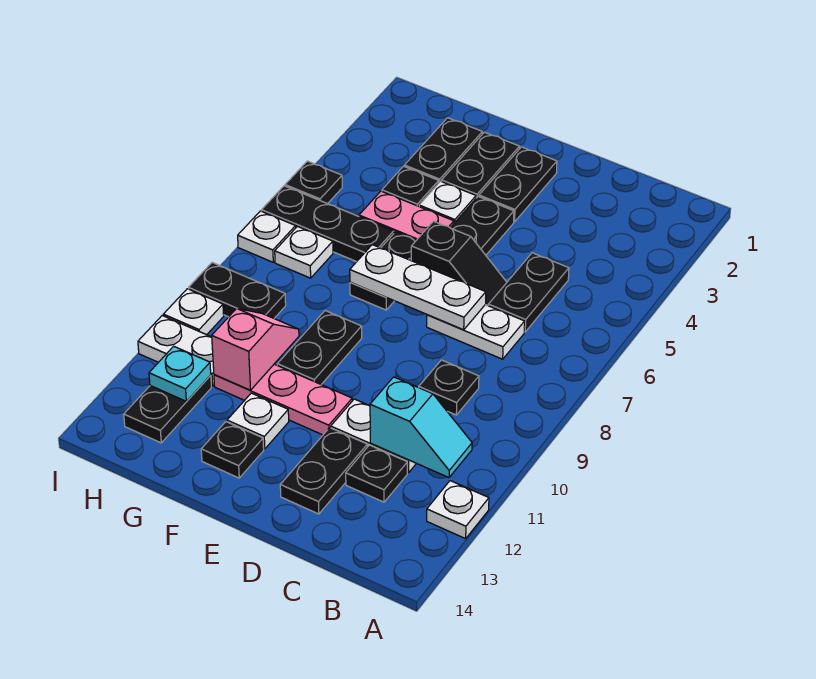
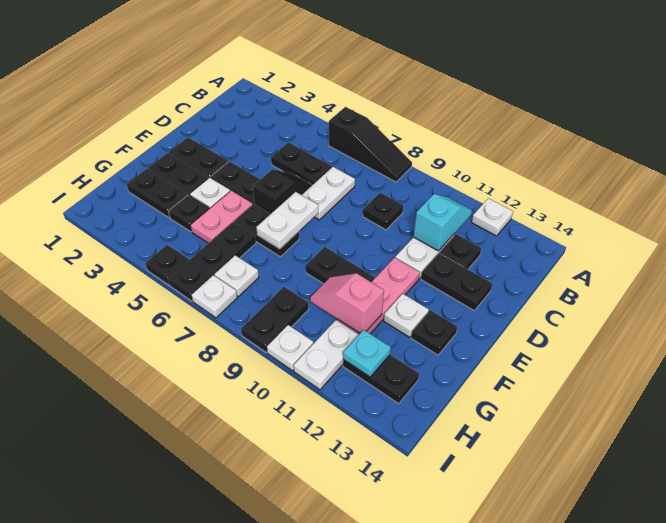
none -> black 1x3 slope [329,107,412,182]
white 1x3 plate [350,245,486,330] -> white 1x2 plate [256,192,318,249]

